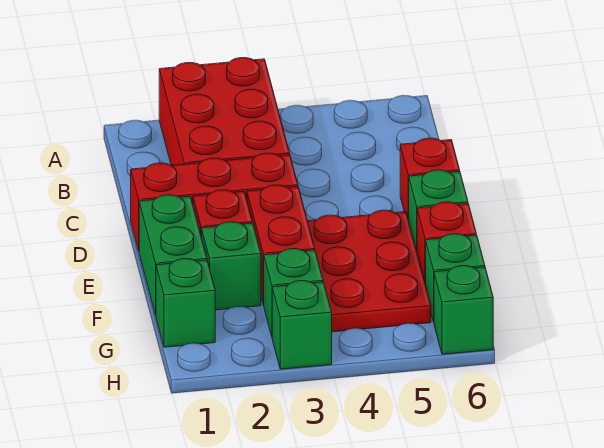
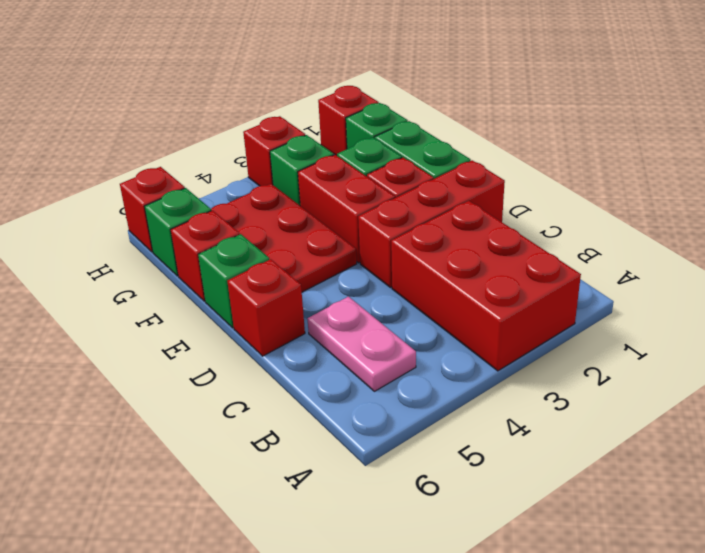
none -> pink 1x2 plate [307,296,416,391]
none -> red 1x1 brick [318,86,379,156]
green 1x1 brick [272,281,332,369] -> red 1x1 brick [243,116,305,186]
green 1x1 brick [434,266,493,354] -> red 1x1 brick [120,167,185,252]

